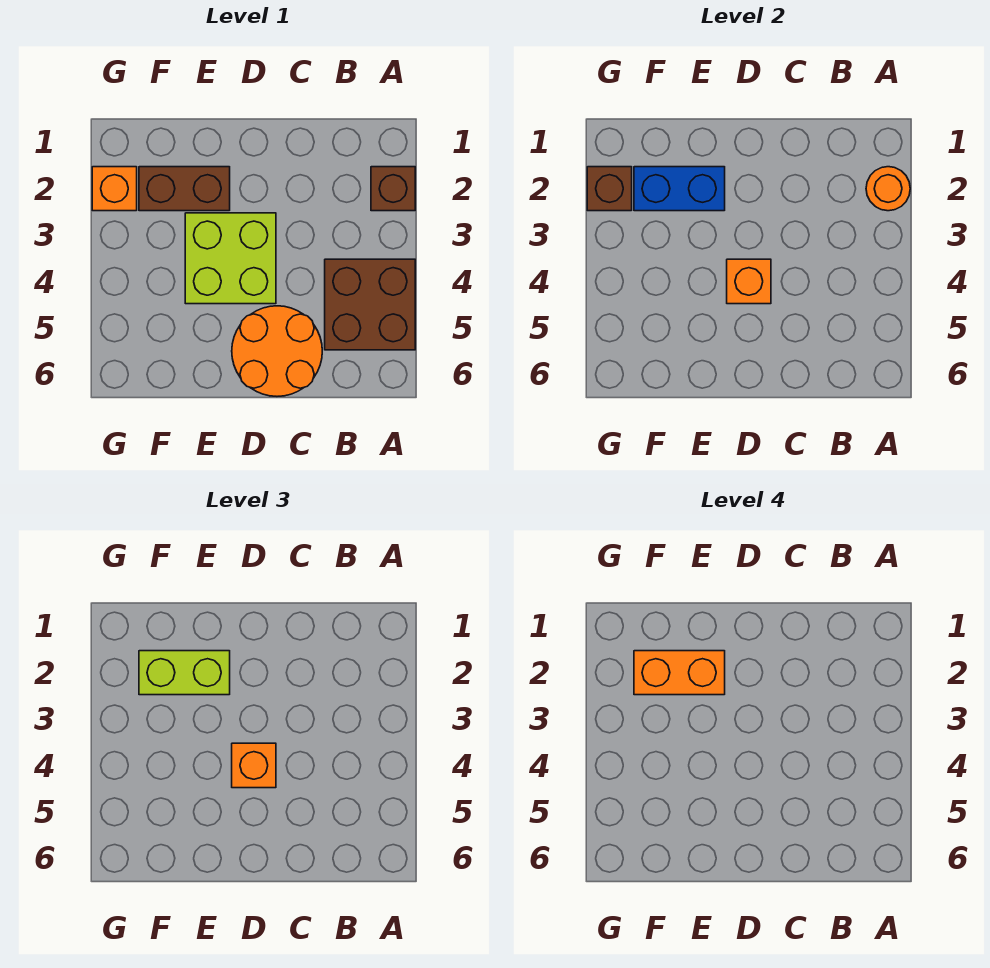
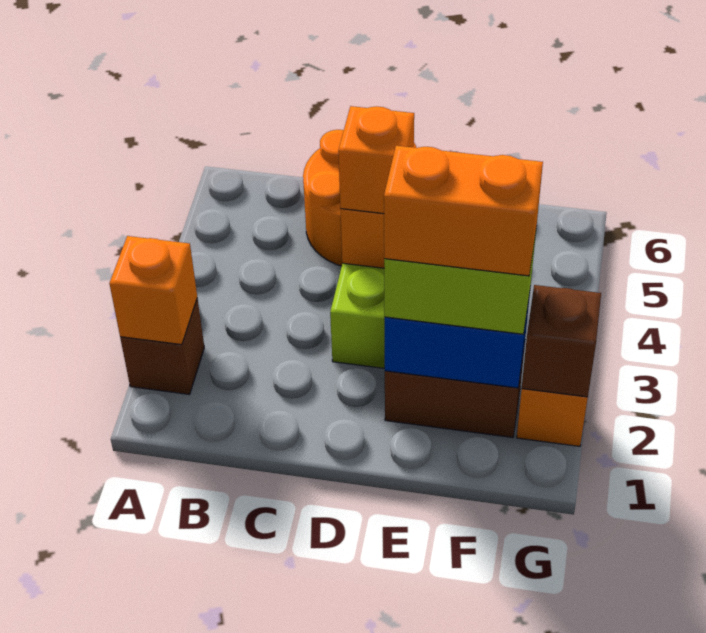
orange 1x1 round brick [866,167,910,211] -> orange 1x1 brick [109,236,197,345]
brown 2x2 brick [325,259,415,350] -> none

